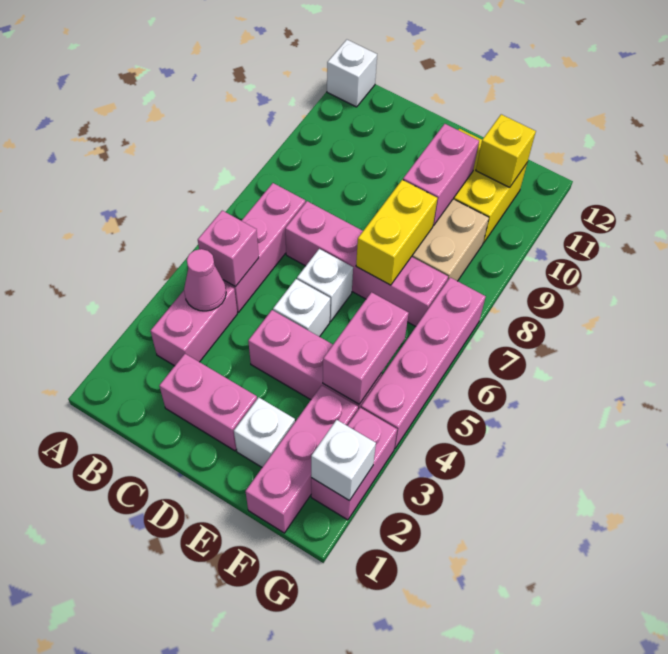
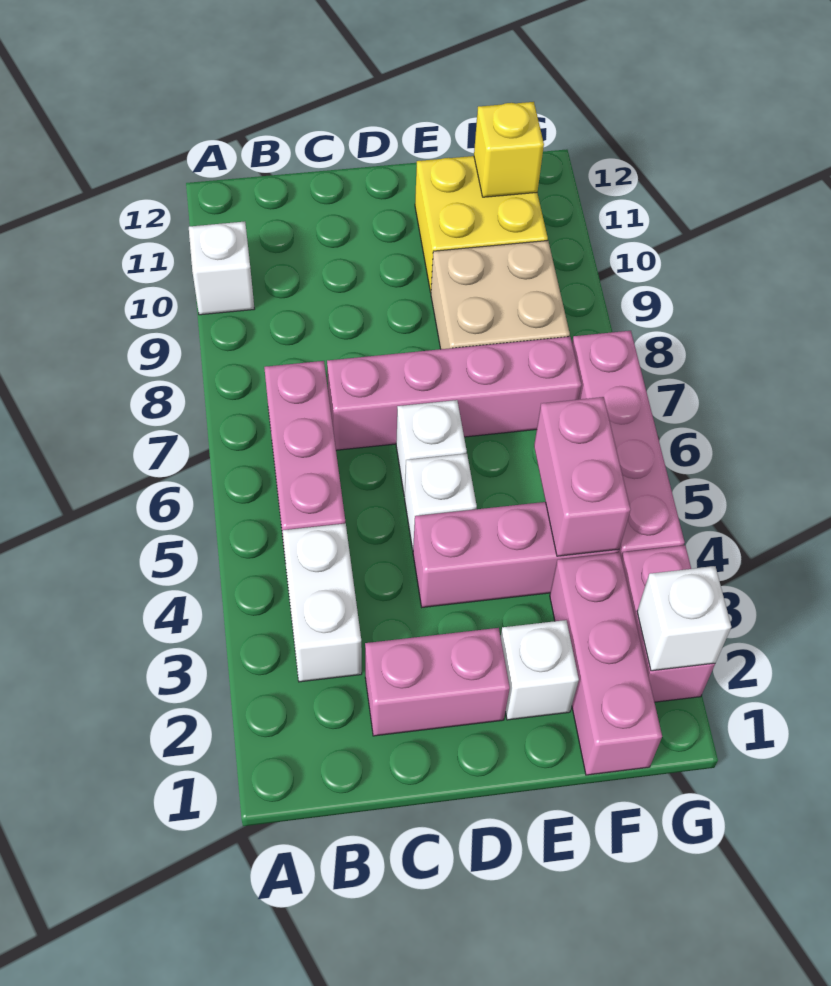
white 1x1 brick [327,40,377,107] -> white 1x1 brick moved to [189,222,254,315]
pink 1x2 brick [150,283,237,366] -> white 1x2 brick [282,523,362,682]
pink 1x1 cone [184,249,226,311] -> none
pink 1x1 brick [198,211,259,287] -> none
yellow 1x2 brick [356,180,437,285] -> none
pink 1x2 brick [403,124,479,225] -> none

